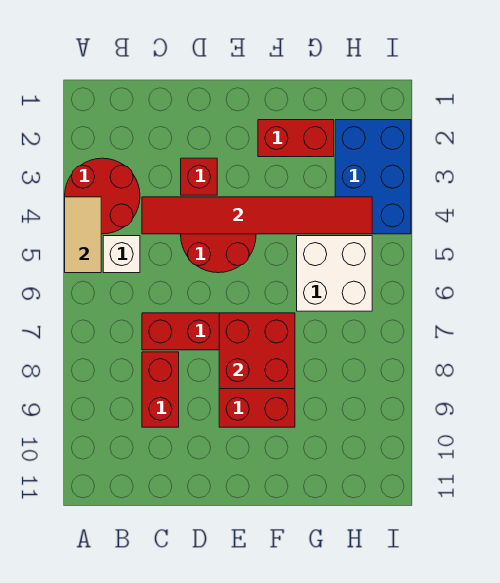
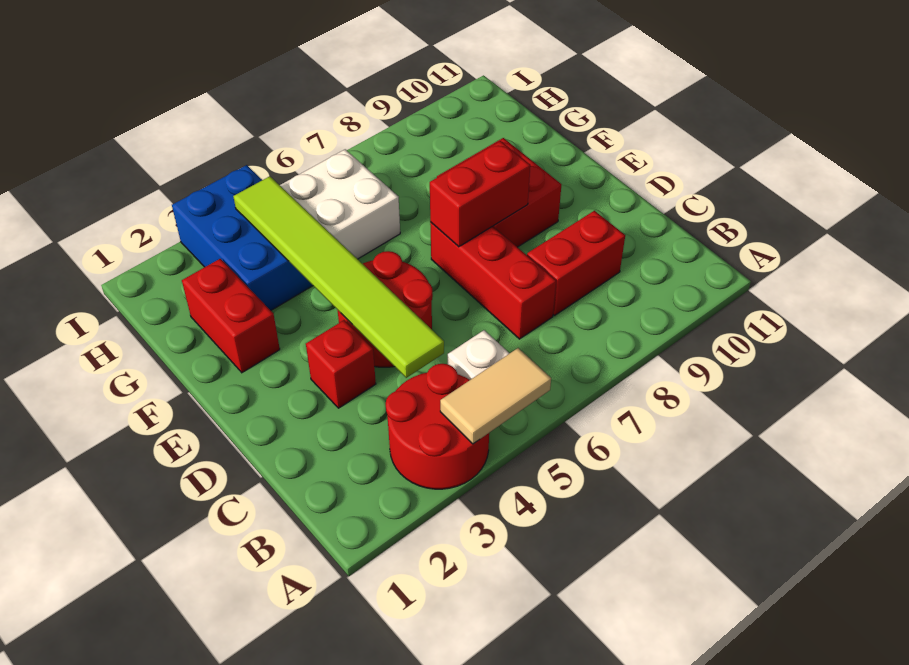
red 1x6 tile [142,197,372,234] -> lime 1x6 tile [233,176,444,378]
red 2x2 brick [219,313,295,389] -> red 1x2 brick [430,141,530,247]
blue 2x3 brick [335,120,411,234] -> blue 2x3 brick turned to [172,165,313,310]

